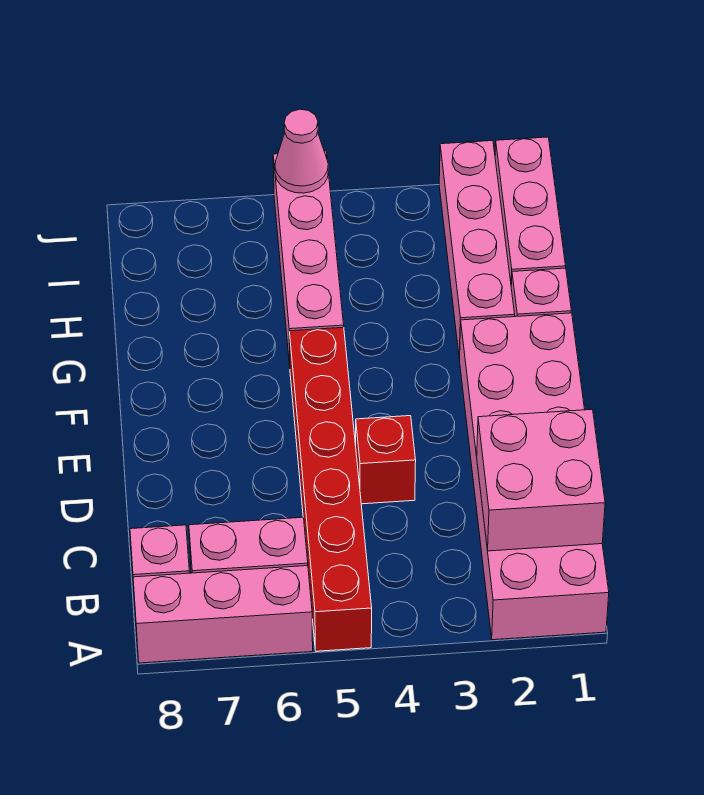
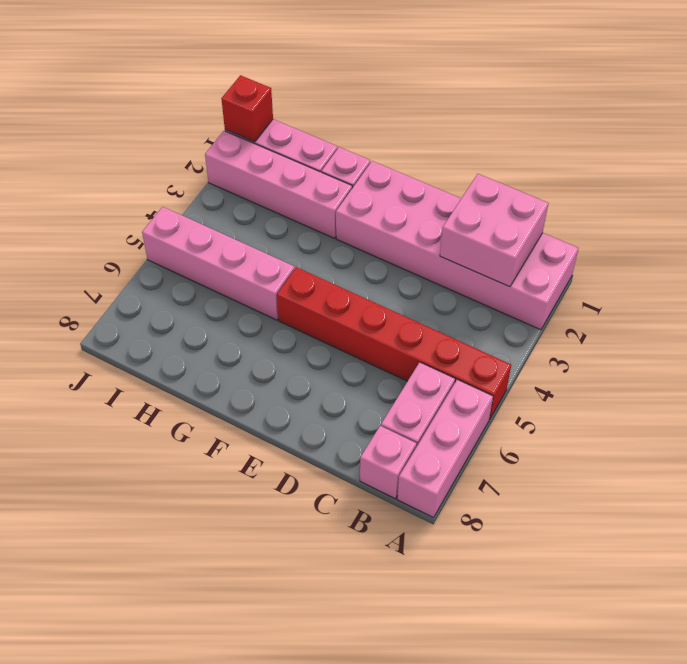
red 1x1 brick [356,416,416,504] -> red 1x1 brick moved to [221,75,273,142]
pink 1x1 cone [275,109,328,193] -> none

